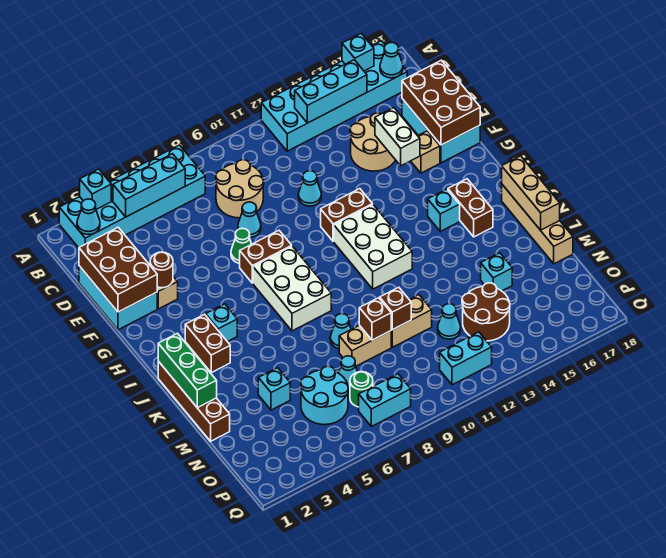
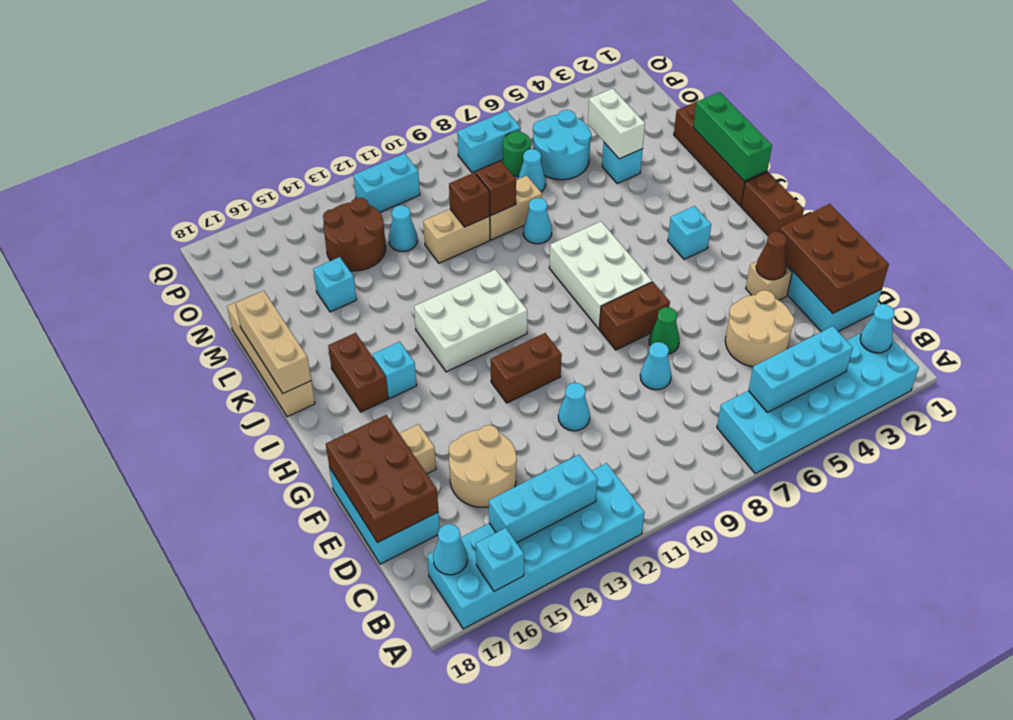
cyan 1x1 brick [80,169,111,209] -> none
tan 2x2 round brick [216,160,264,218] -> tan 2x2 round brick moved to [725,290,794,367]
white 1x2 brick [375,108,420,166] -> white 1x2 brick moved to [588,88,645,159]
brown 1x1 round brick [150,252,173,288] -> brown 1x1 cone [756,232,787,280]
white 2x3 brick [334,205,412,289] -> white 2x3 brick turned to [414,269,527,372]
brown 1x2 brick [185,314,230,373] -> brown 1x2 brick moved to [741,172,804,235]

